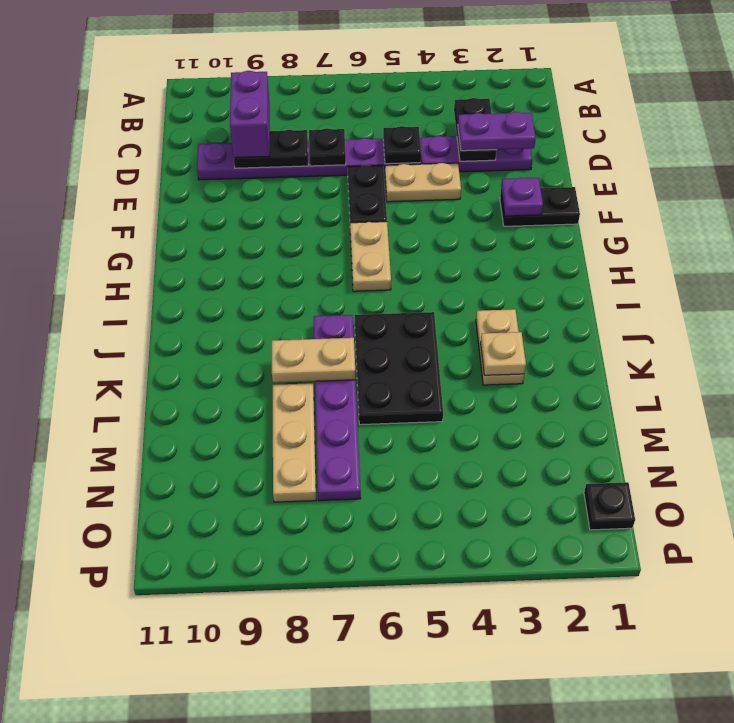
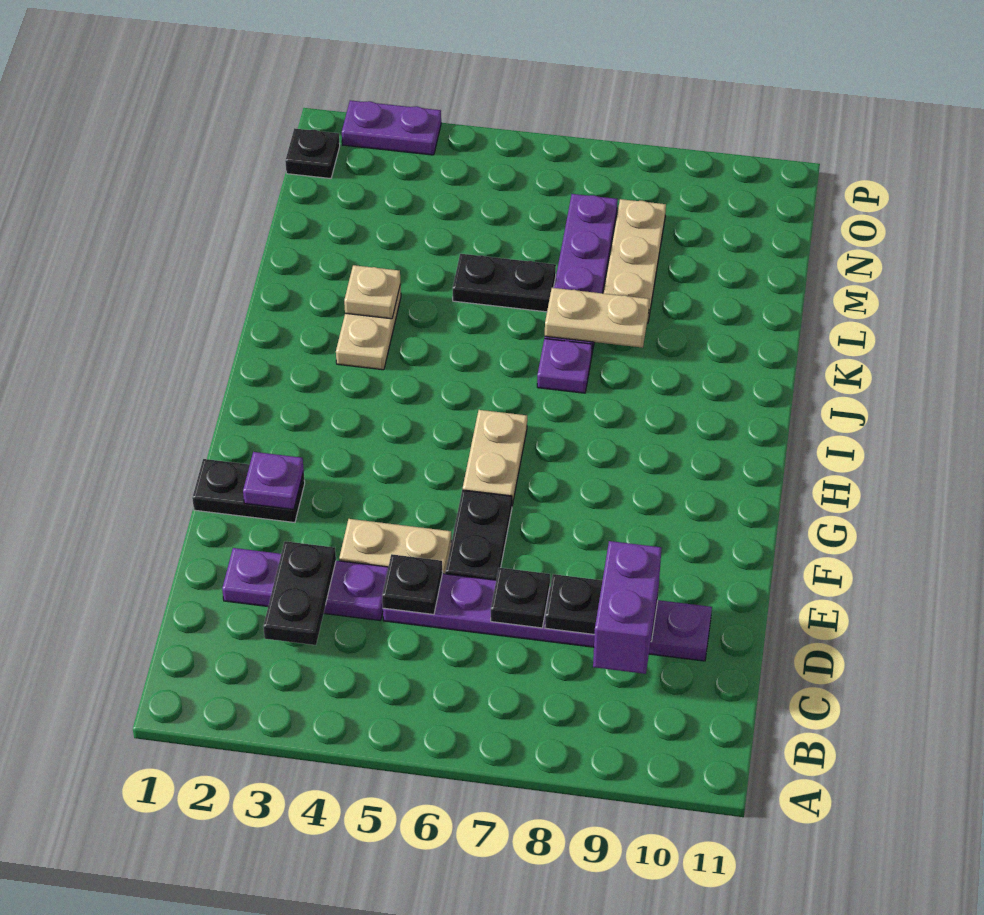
purple 1x2 plate [458,112,536,151] -> purple 1x2 plate moved to [342,100,441,155]
black 2x3 plate [355,312,443,425] -> black 1x2 plate [453,254,556,312]

